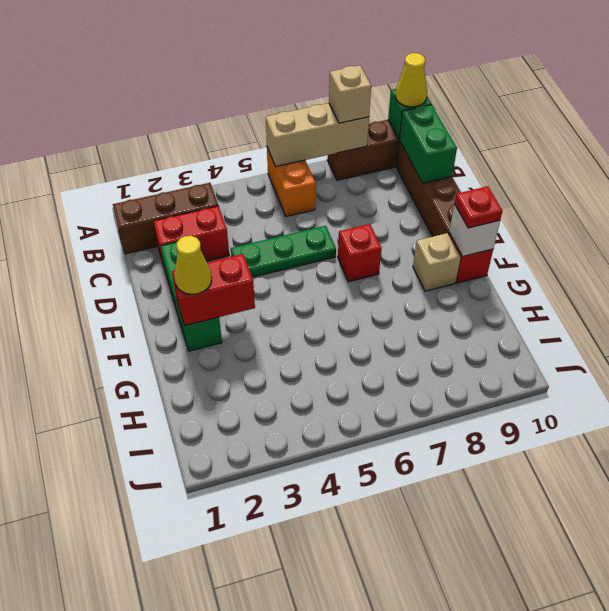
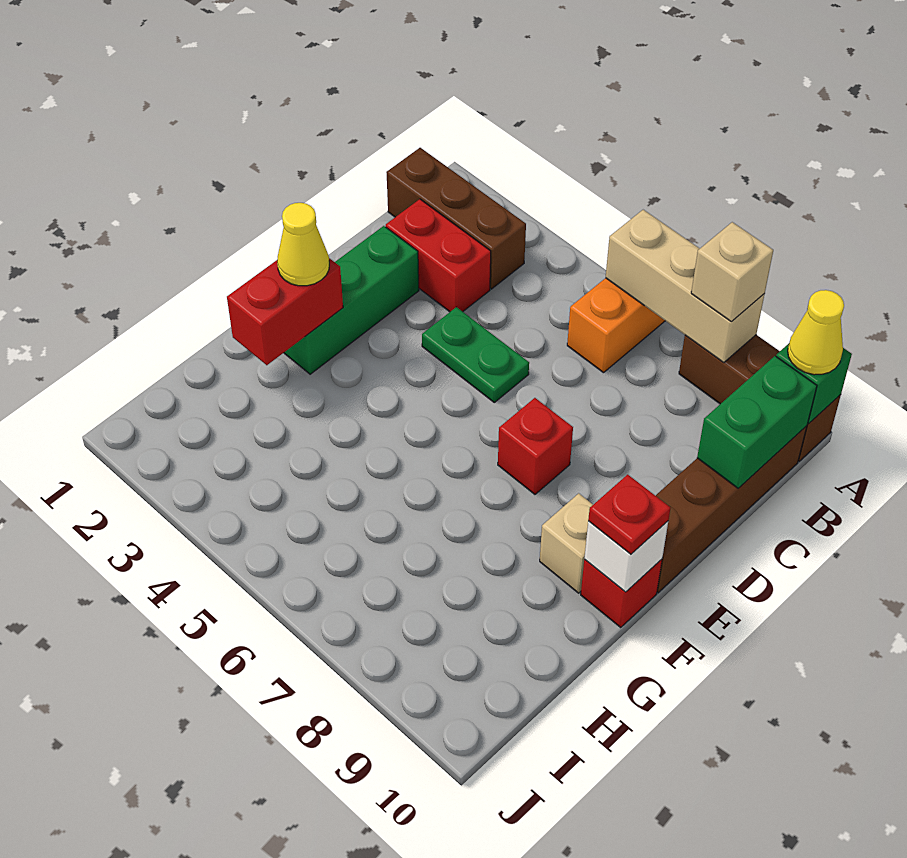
green 1x3 plate [231,226,336,277] -> green 1x2 plate [422,307,529,402]
red 1x2 brick [172,254,255,326] -> red 1x2 brick turned to [227,258,343,365]

